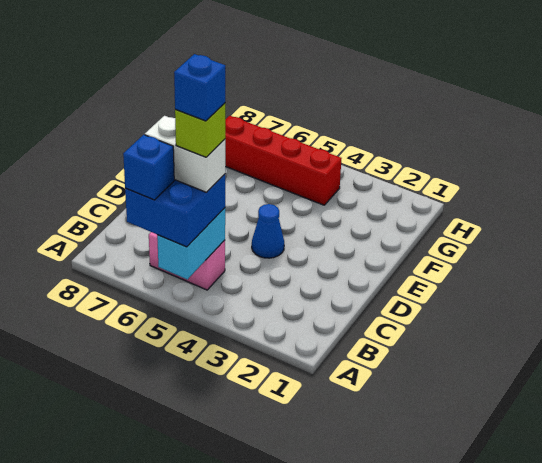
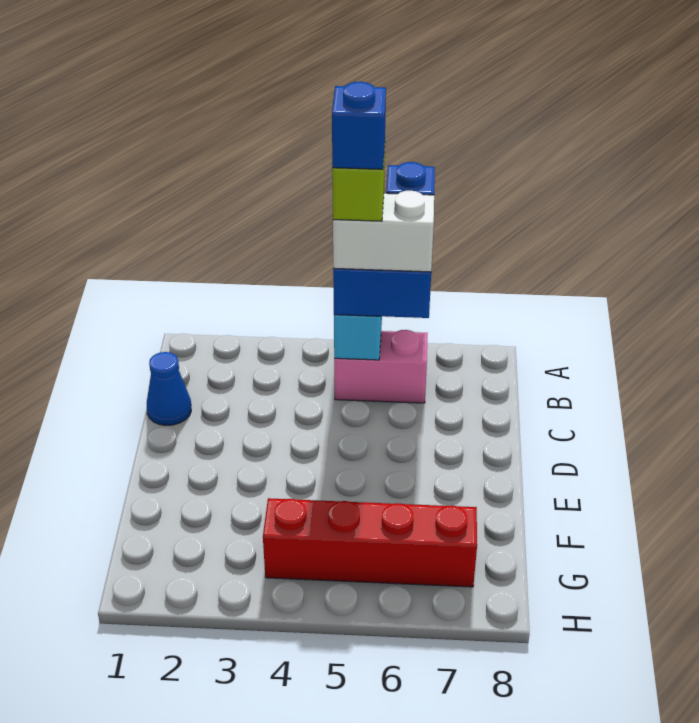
blue 1x1 cone [252,204,284,258] -> blue 1x1 cone moved to [147,352,191,425]

